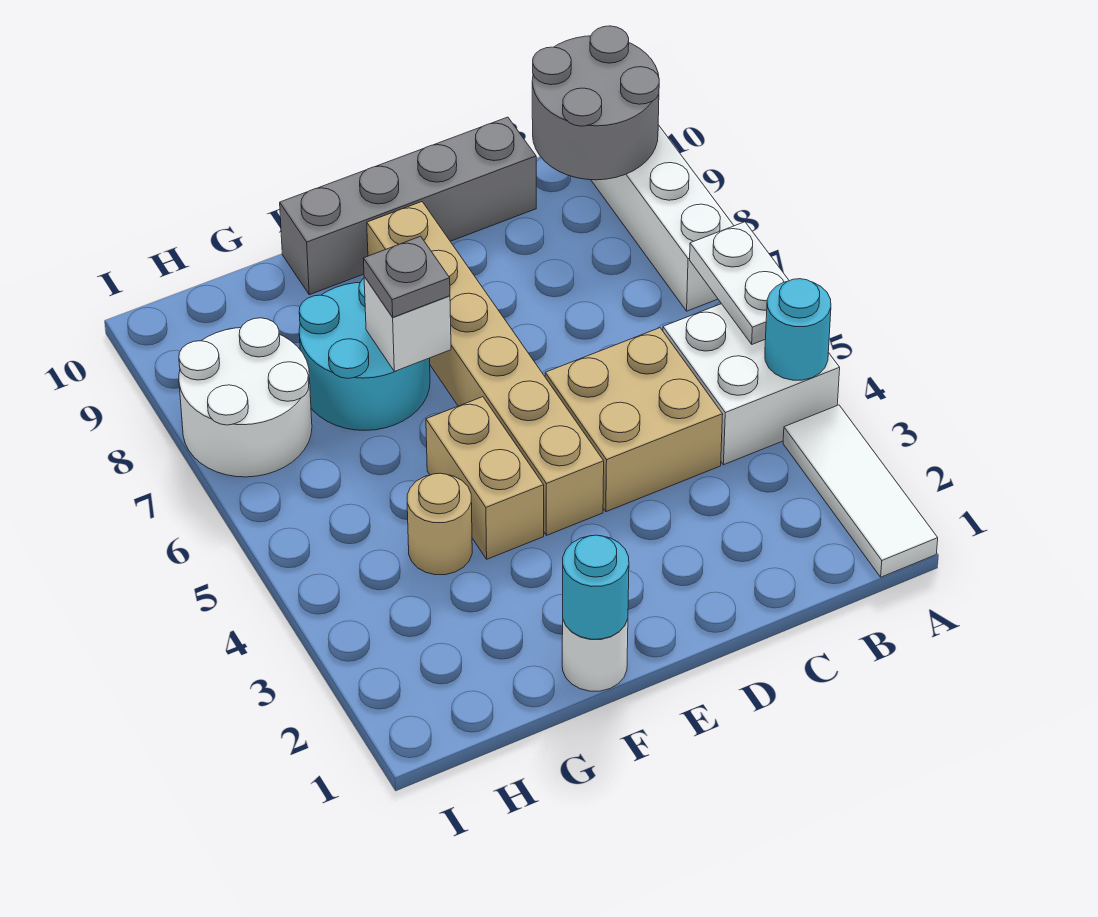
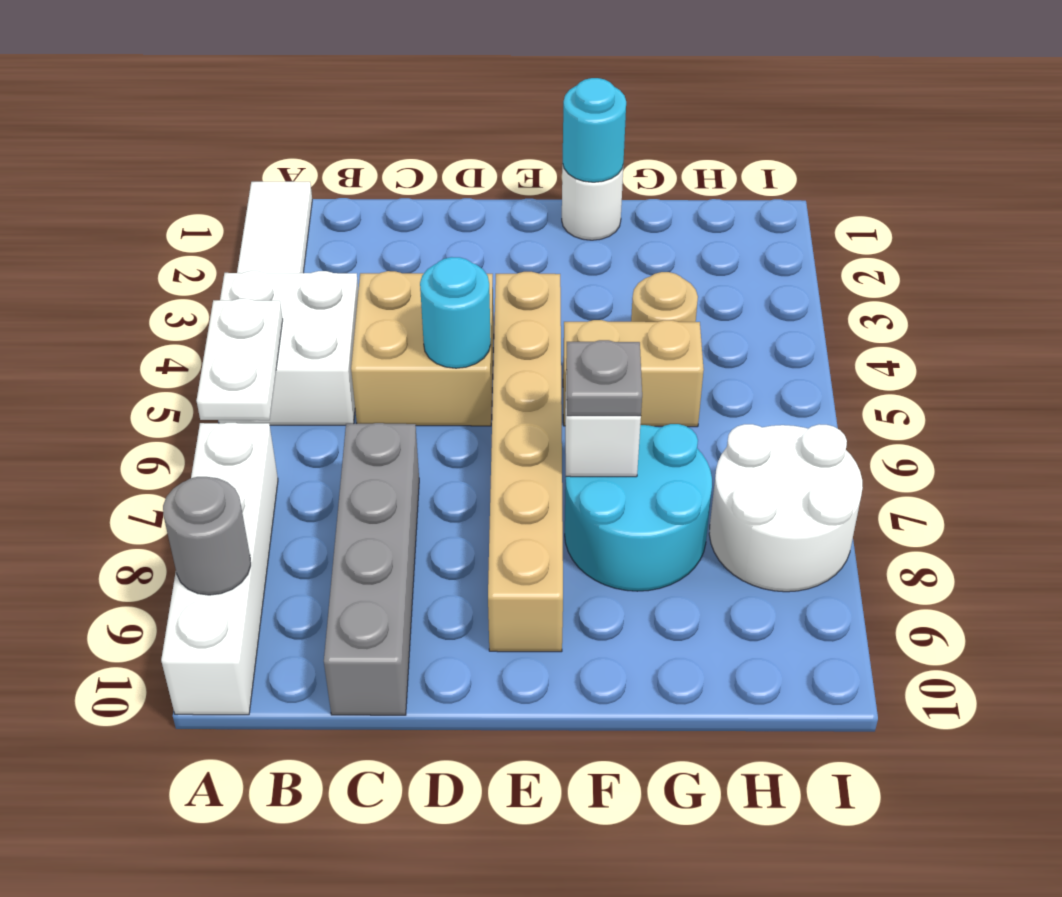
cyan 1x1 round brick [765,279,831,380] -> cyan 1x1 round brick moved to [420,257,491,368]
grey 2x2 round brick [532,26,659,180] -> grey 1x1 round brick [163,477,251,595]
grey 1x4 brick [280,117,536,295] -> grey 1x4 brick turned to [324,423,419,715]
tan 1x2 brick [426,397,544,559] -> tan 1x2 brick turned to [563,320,704,427]

